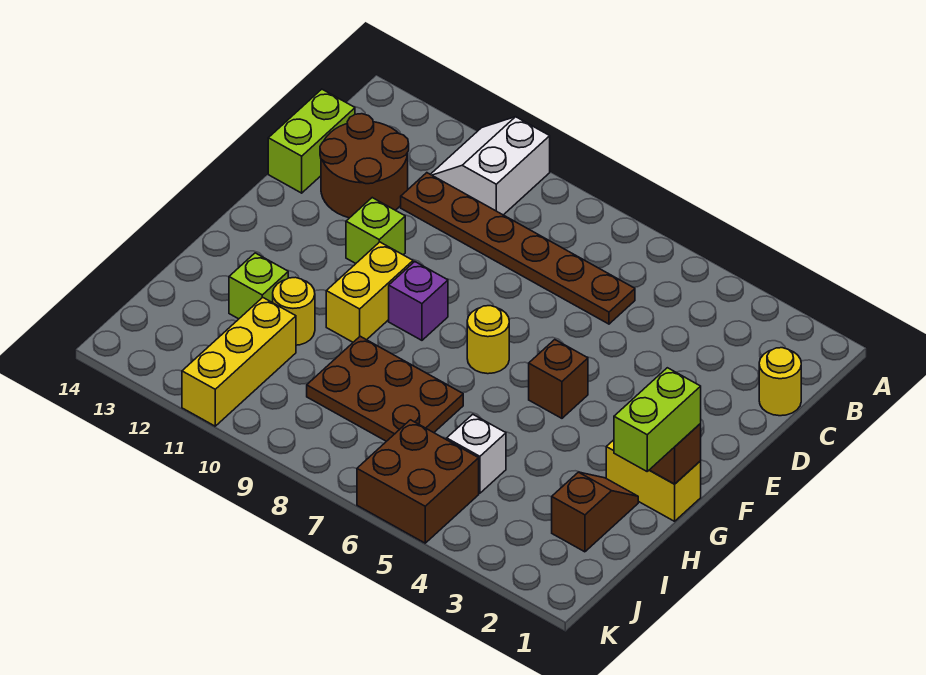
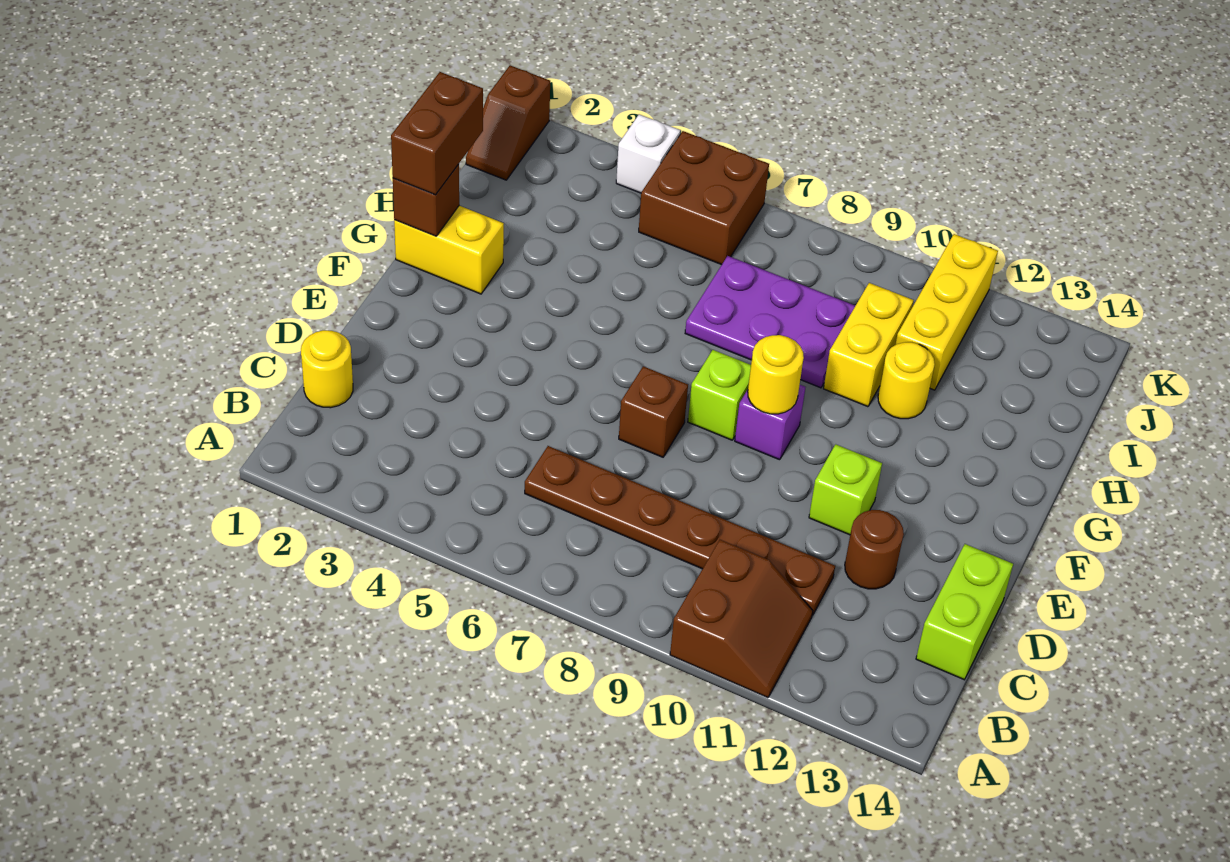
white 2x2 slope [431,117,550,215] -> brown 2x2 slope [670,540,813,698]
brown 2x2 round brick [320,114,409,218] -> brown 1x1 round brick [845,510,904,589]
brown 1x1 brick [529,340,588,418] -> brown 1x1 brick moved to [619,366,688,457]
yellow 1x1 round brick [467,306,509,374] -> yellow 1x1 round brick moved to [748,335,804,414]
yellow 1x2 brick [326,242,413,342] -> yellow 1x2 brick moved to [824,283,914,407]
lime 1x2 brick [614,368,701,471] -> brown 1x2 brick [391,72,483,195]
brown 1x2 slope [552,472,638,552] -> brown 1x2 slope moved to [466,65,550,180]
brown 2x3 plate [307,336,463,441] -> purple 2x3 plate [685,256,855,388]
lime 1x1 brick [229,253,288,319] -> lime 1x1 brick moved to [688,350,751,440]
white 1x1 brick [447,414,506,493] -> white 1x1 brick moved to [616,114,681,193]

